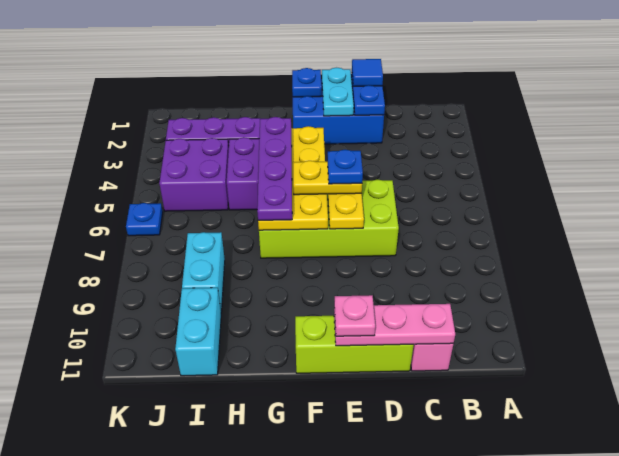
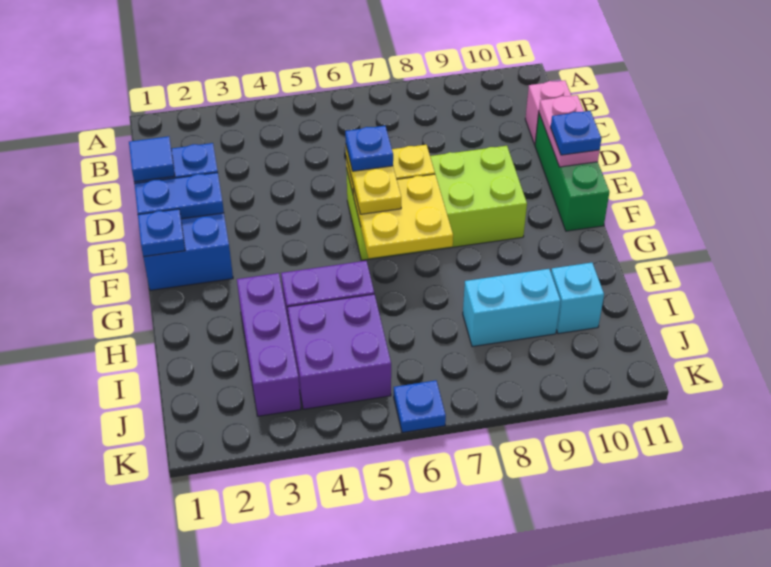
pink 1x3 plate [334,304,455,346] -> pink 1x2 plate [539,95,600,167]
lime 2x4 brick [259,179,399,258] -> lime 2x4 brick turned to [346,146,527,260]
lime 1x3 brick [295,316,414,373] -> green 1x3 brick [535,114,609,231]
cyan 1x2 plate [322,68,354,116] -> blue 1x2 plate [134,172,224,219]
pink 1x1 plate [334,295,375,336] -> blue 1x1 plate [551,111,602,155]
yellow 2x4 plate [258,126,328,230] -> yellow 2x2 plate [353,174,453,258]
purple 1x4 plate [257,117,292,220] -> none
cyan 1x2 brick [175,288,221,376] -> cyan 1x1 brick [551,263,604,334]

